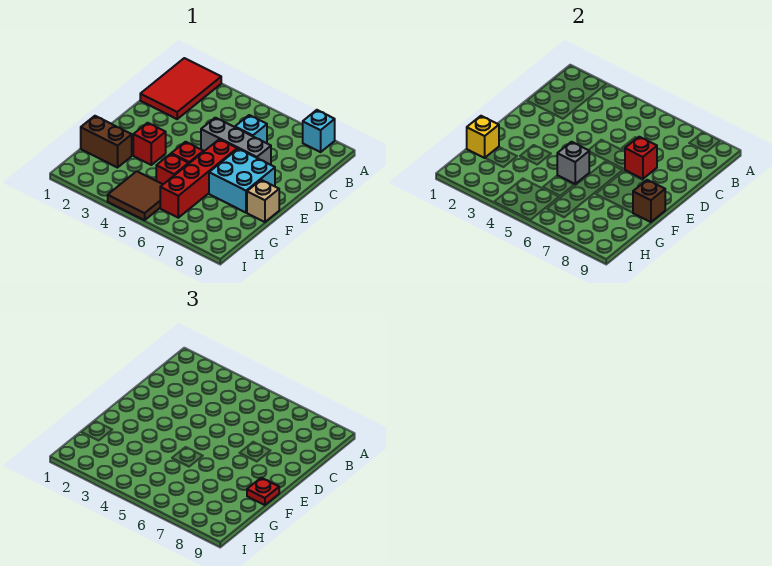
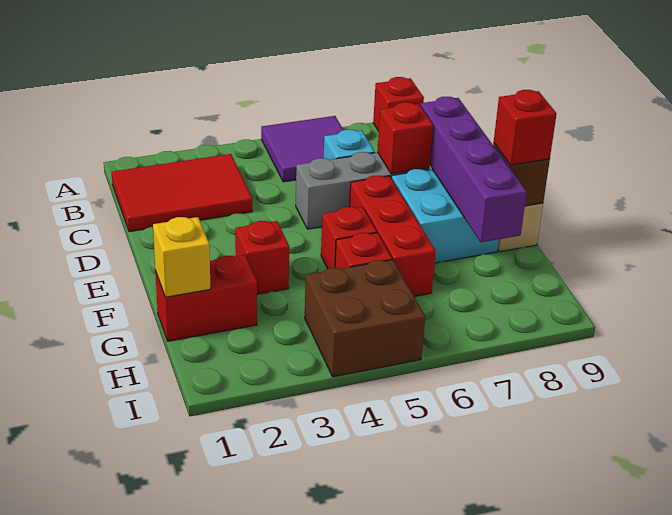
red 2x3 tile [140,58,221,119] -> red 2x3 tile turned to [112,154,252,232]
none -> purple 2x2 tile [261,116,343,182]
cyan 1x1 brick [303,110,335,152] -> red 1x1 brick [373,77,424,131]
none -> purple 1x4 brick [420,97,527,242]
red 1x4 brick [160,139,237,218] -> red 1x3 brick [350,176,436,297]
grey 1x1 brick [557,142,589,184] -> none
red 1x1 plate [247,478,279,505] -> red 1x1 brick [494,90,557,165]
brown 1x2 brick [81,116,132,168] -> red 1x2 brick [155,255,257,341]
brown 2x2 tile [108,171,163,220] -> brown 2x2 brick [305,260,425,377]

